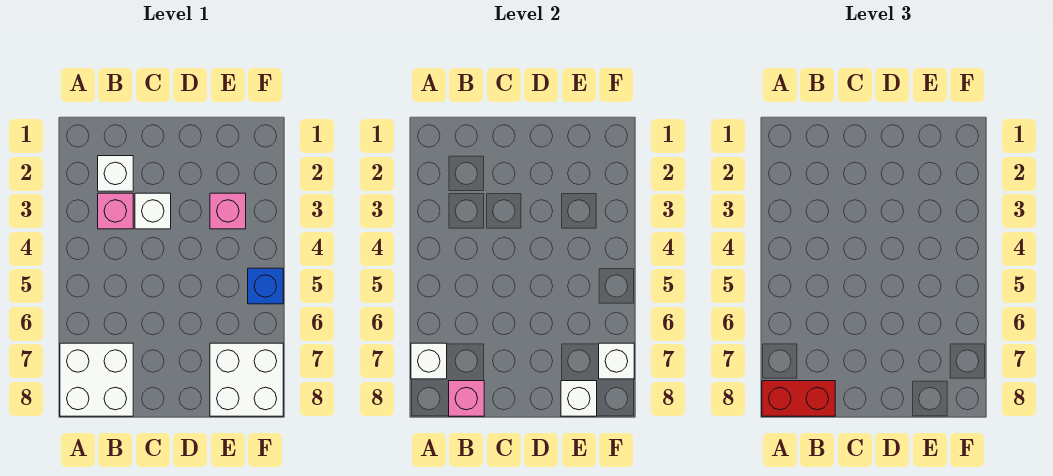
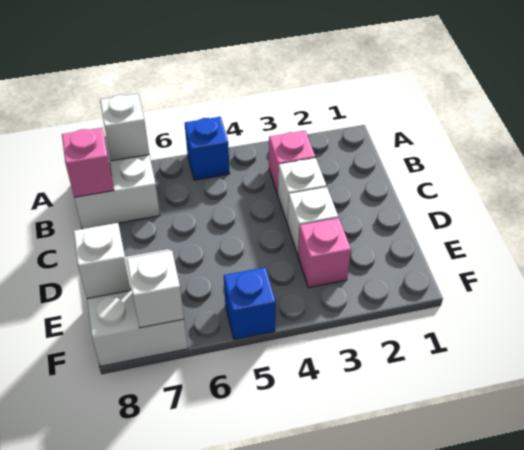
none -> blue 1x1 brick [185,117,230,180]
red 1x2 brick [762,381,835,416] -> none
white 1x1 brick [98,156,133,191] -> white 1x1 brick moved to [288,187,338,255]

